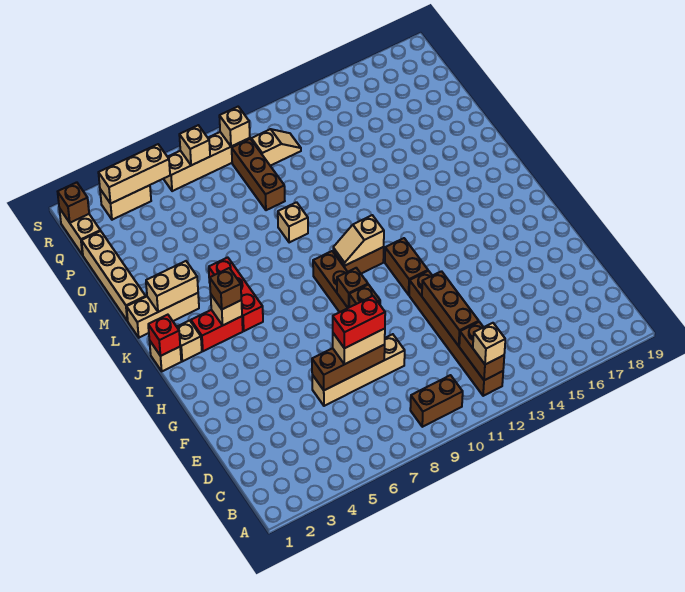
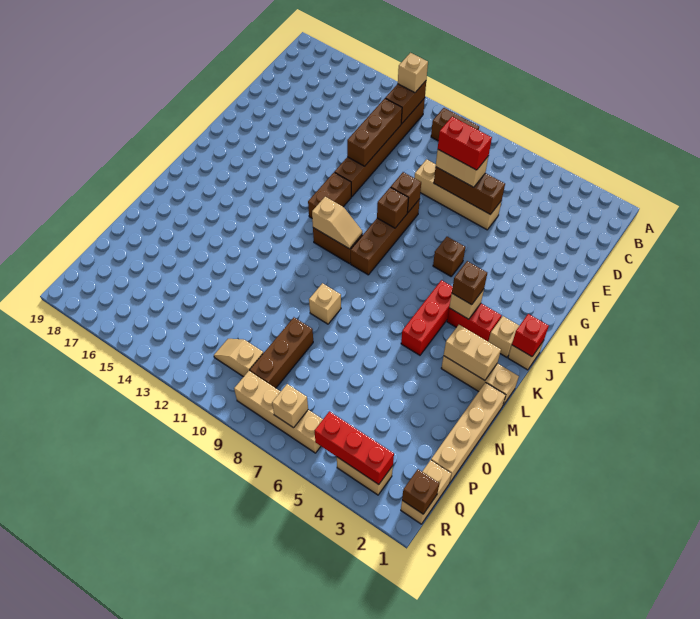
none -> brown 1x1 brick [433,237,465,276]
tan 1x3 brick [98,144,170,204] -> red 1x3 brick [314,411,394,484]
tan 1x1 brick [219,107,250,146] -> none

